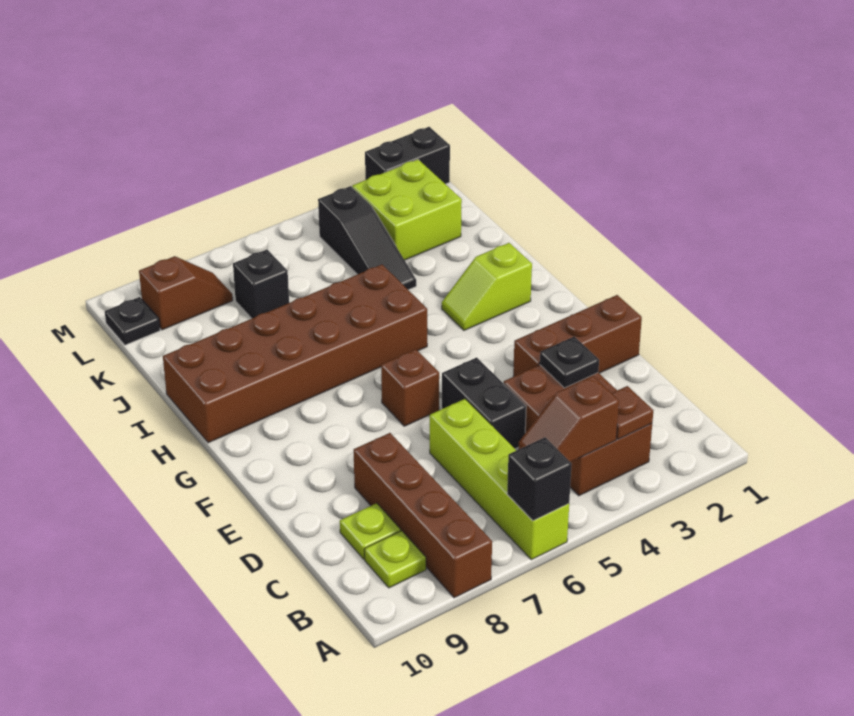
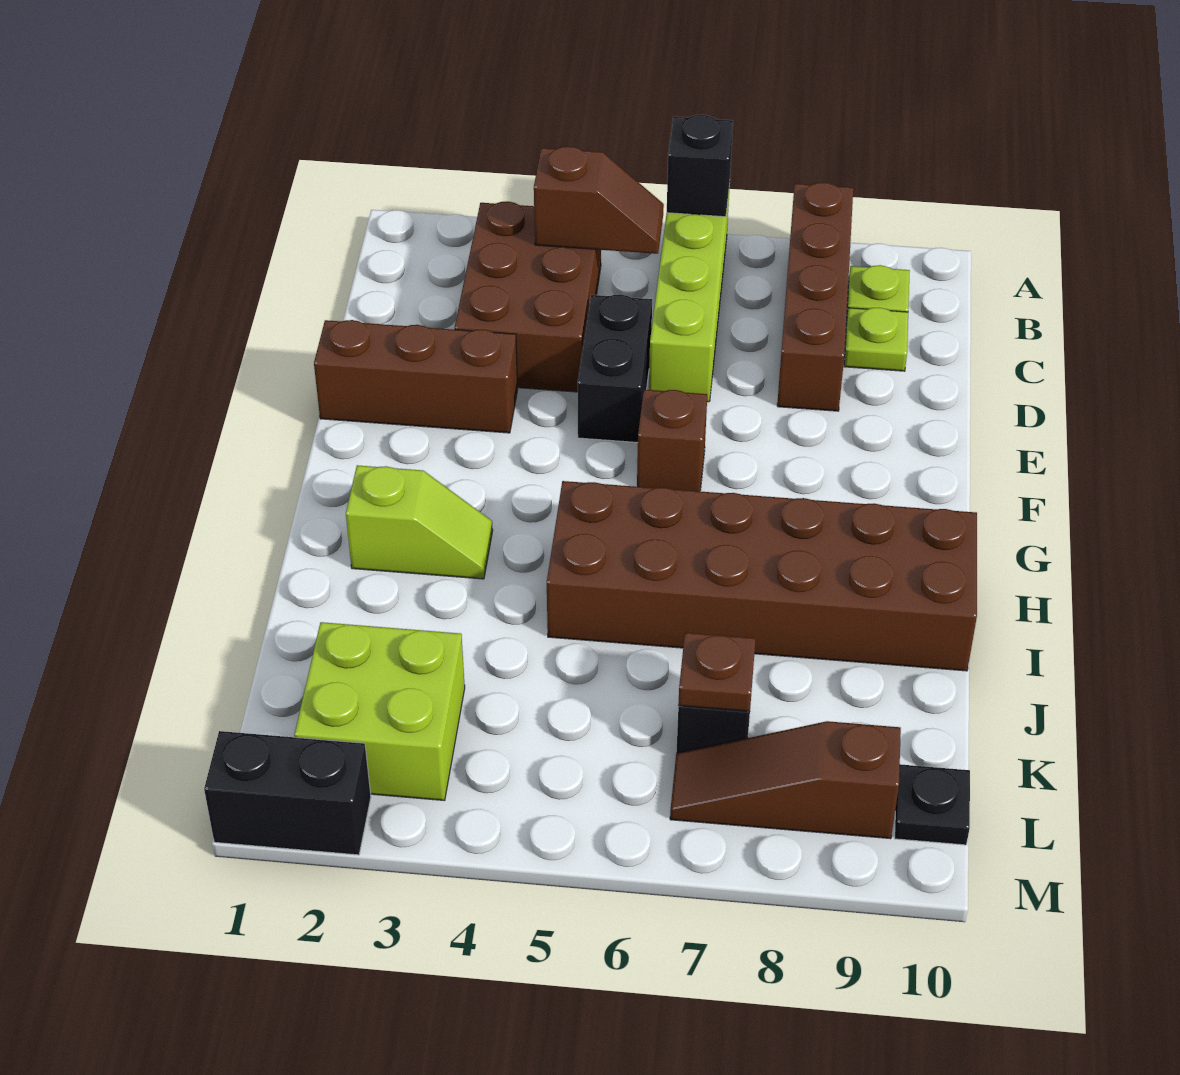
brown 1x1 plate [612,386,653,439] -> brown 1x1 plate moved to [678,633,756,712]
black 1x1 plate [540,337,599,388] -> none
black 1x3 slope [318,186,416,290] -> none
brown 1x2 slope [139,256,233,330] -> brown 1x3 slope [670,721,901,839]

